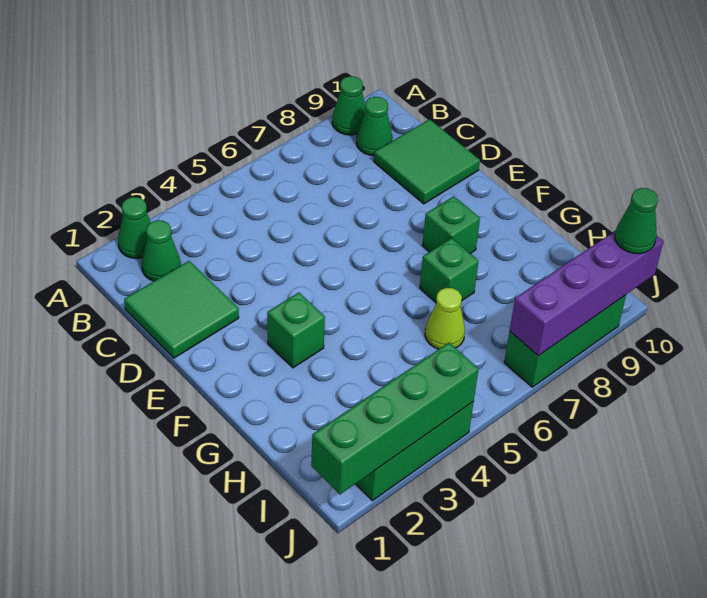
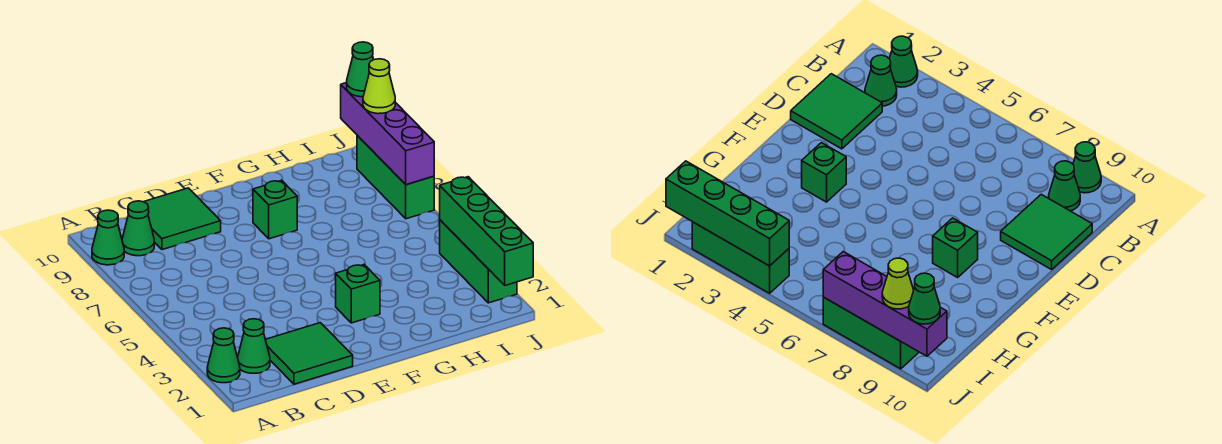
green 1x1 brick [420,238,479,302] -> none
lime 1x1 cone [425,288,465,349] -> lime 1x1 cone moved to [363,59,395,114]

